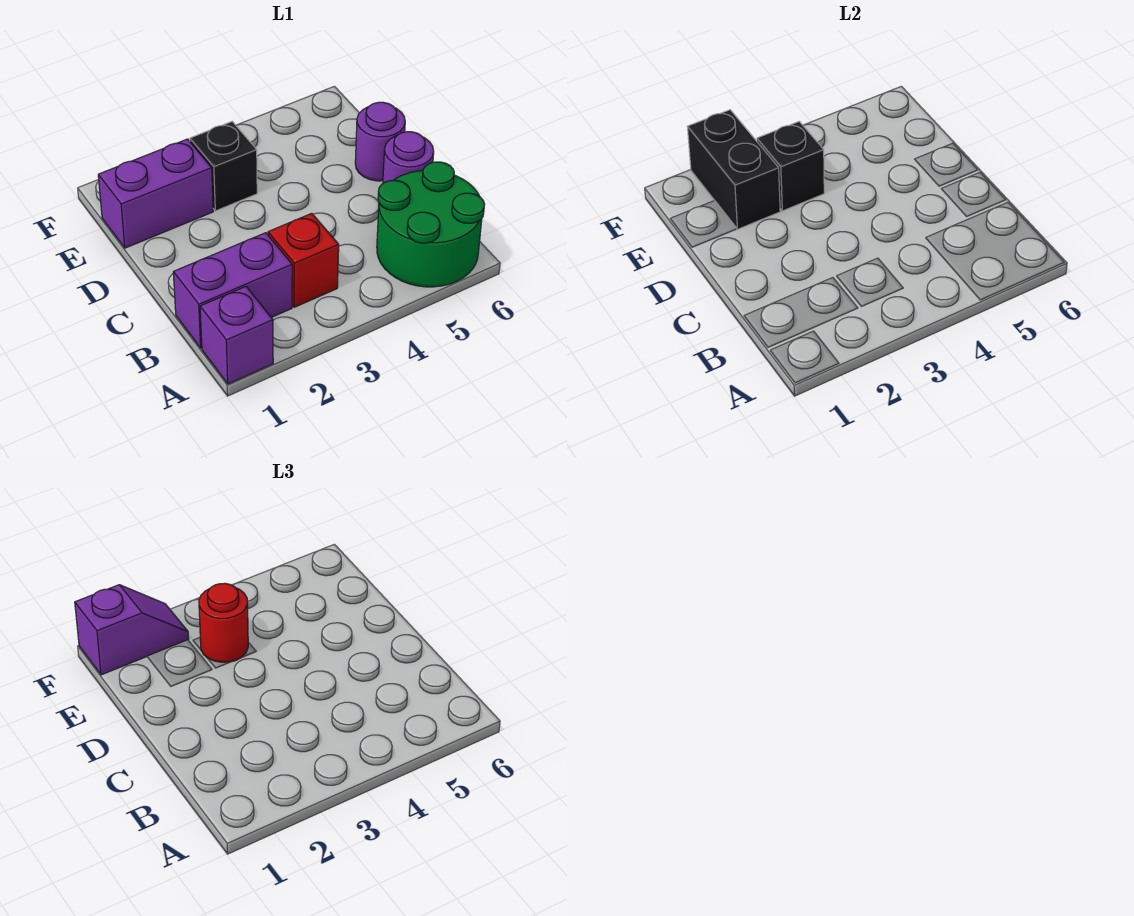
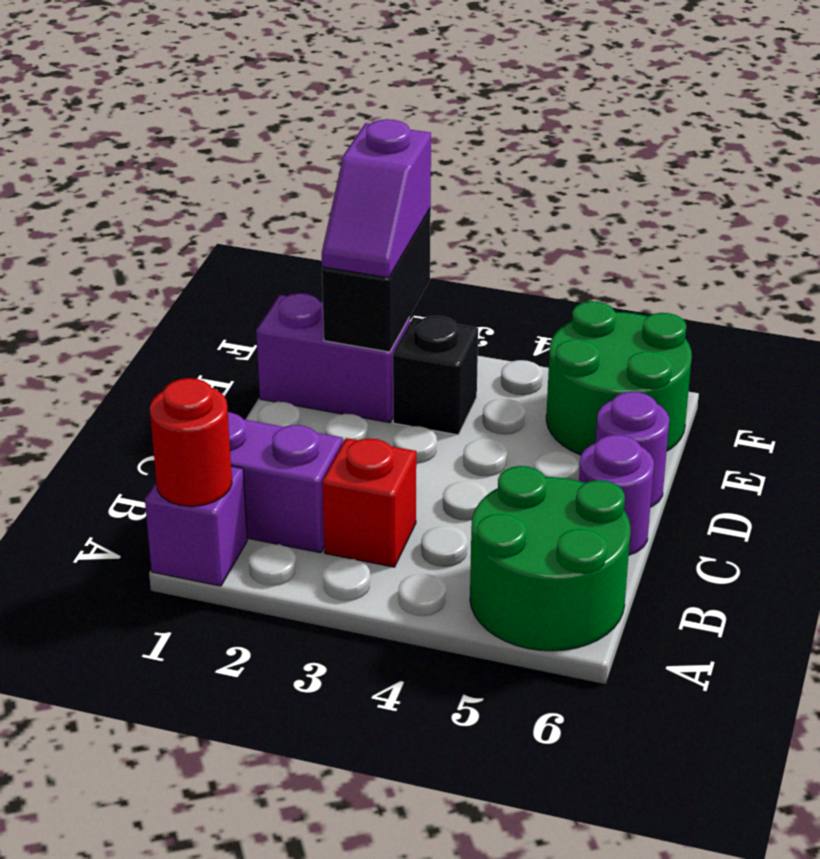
black 1x1 brick [757,122,824,211] -> none
red 1x1 round brick [199,583,248,662] -> red 1x1 round brick moved to [150,378,232,506]
none -> green 2x2 round brick [546,301,692,455]
purple 1x2 slope [75,585,189,675] -> purple 1x2 slope turned to [322,119,431,278]

